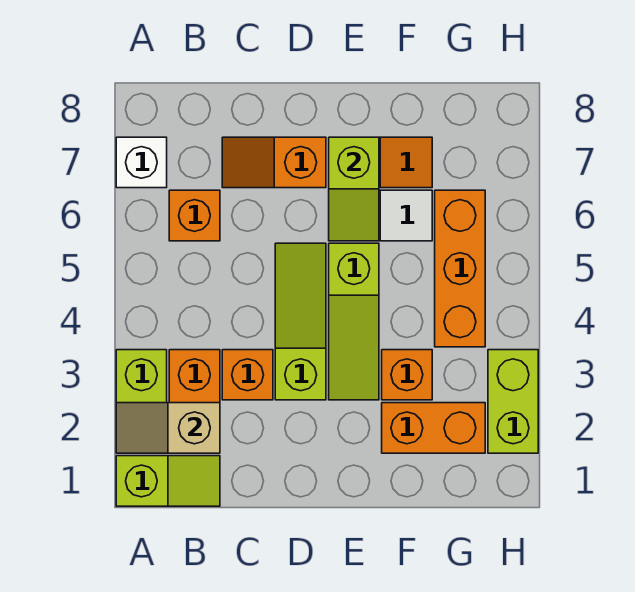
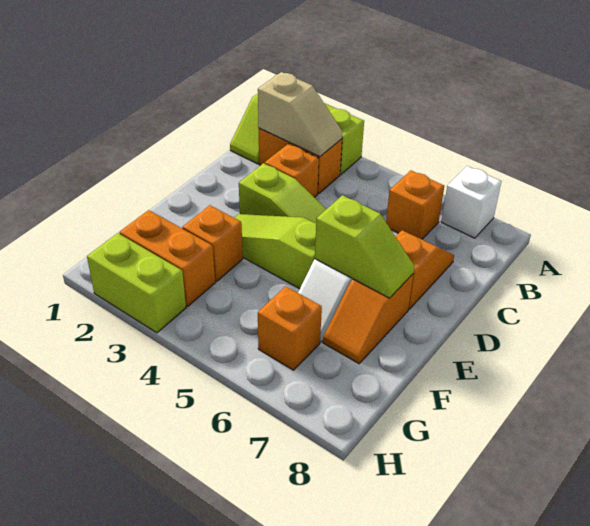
tan 1x2 slope [116,403,220,453] -> tan 1x2 slope turned to [258,72,343,157]
lime 1x2 slope [329,137,379,241] -> lime 1x2 slope turned to [315,195,415,298]
orange 1x2 brick [382,403,485,453] -> orange 1x2 brick turned to [119,210,215,306]
orange 1x3 brick [435,190,485,347] -> orange 1x1 brick [258,286,322,370]

